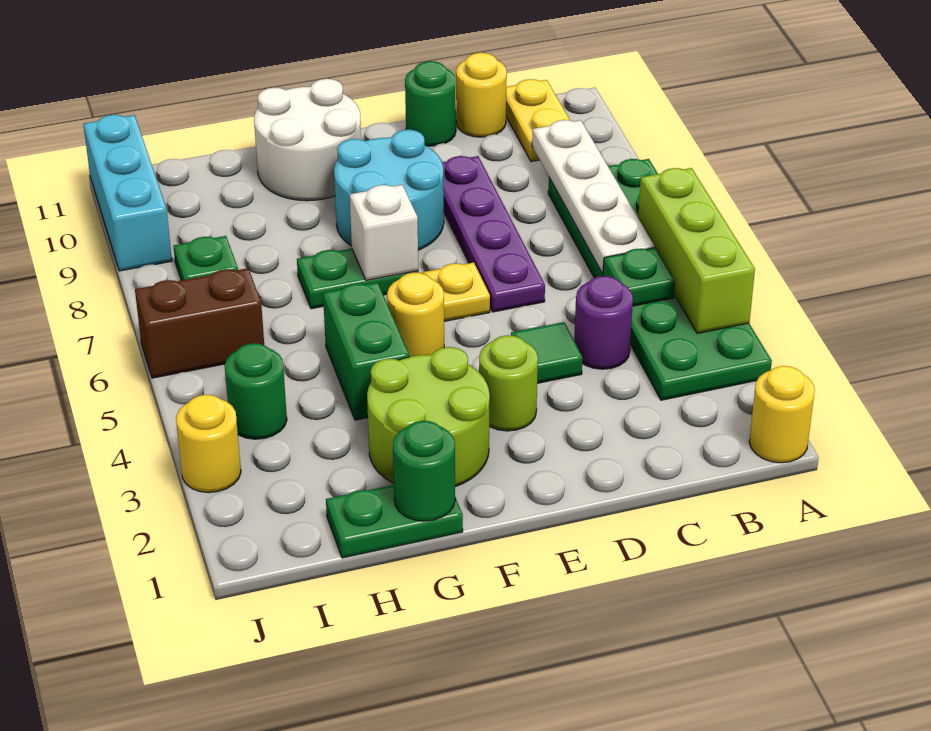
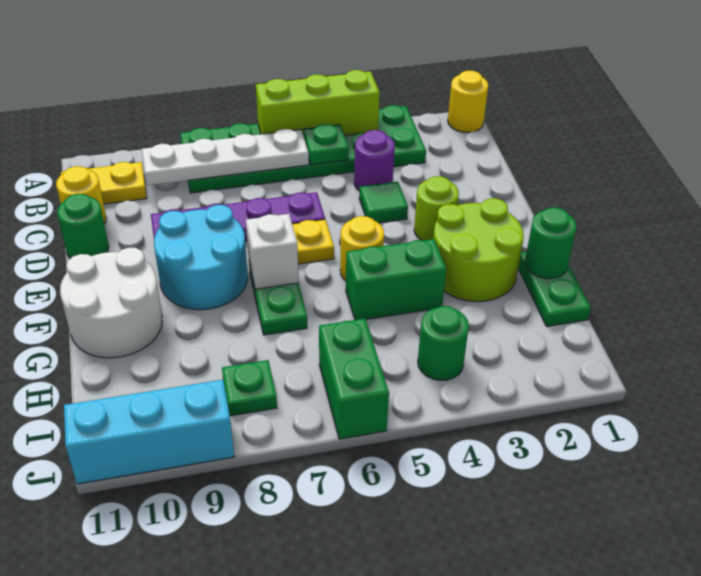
brown 1x2 brick [135,268,264,378] -> green 1x2 brick [319,319,389,439]
yellow 1x1 round brick [176,395,241,493] -> none

